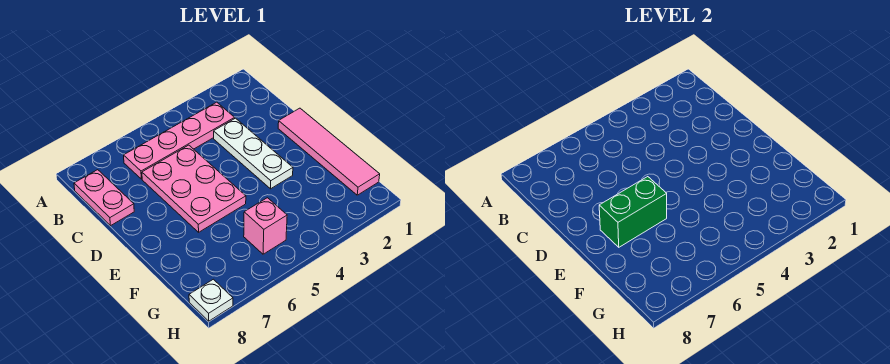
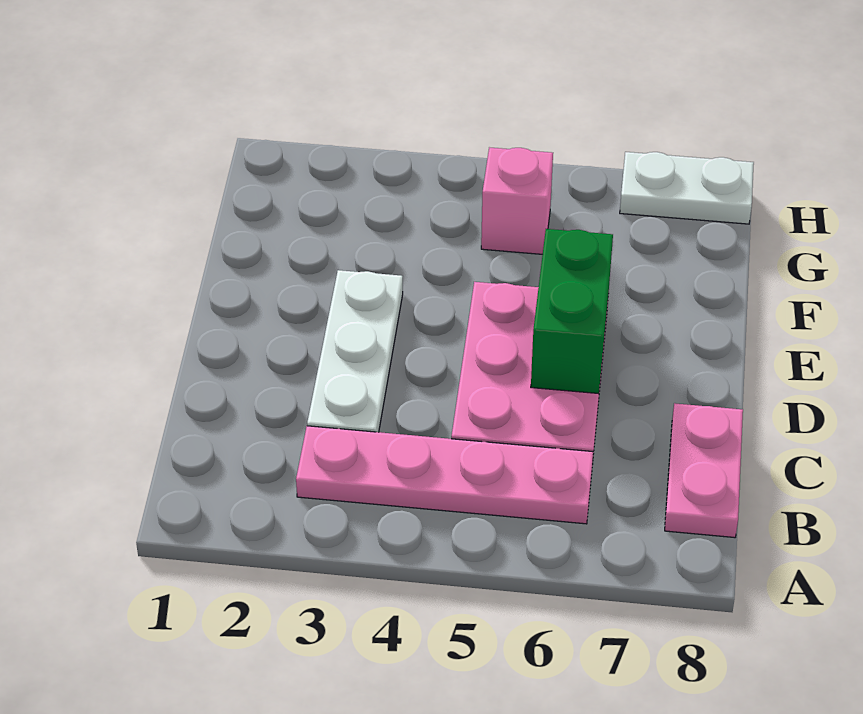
pink 1x4 tile [278,108,380,195] -> none
green 1x2 brick [599,177,667,247] -> green 1x2 brick turned to [531,229,613,394]
white 1x1 plate [189,279,233,321] -> white 1x2 plate [620,152,754,224]

